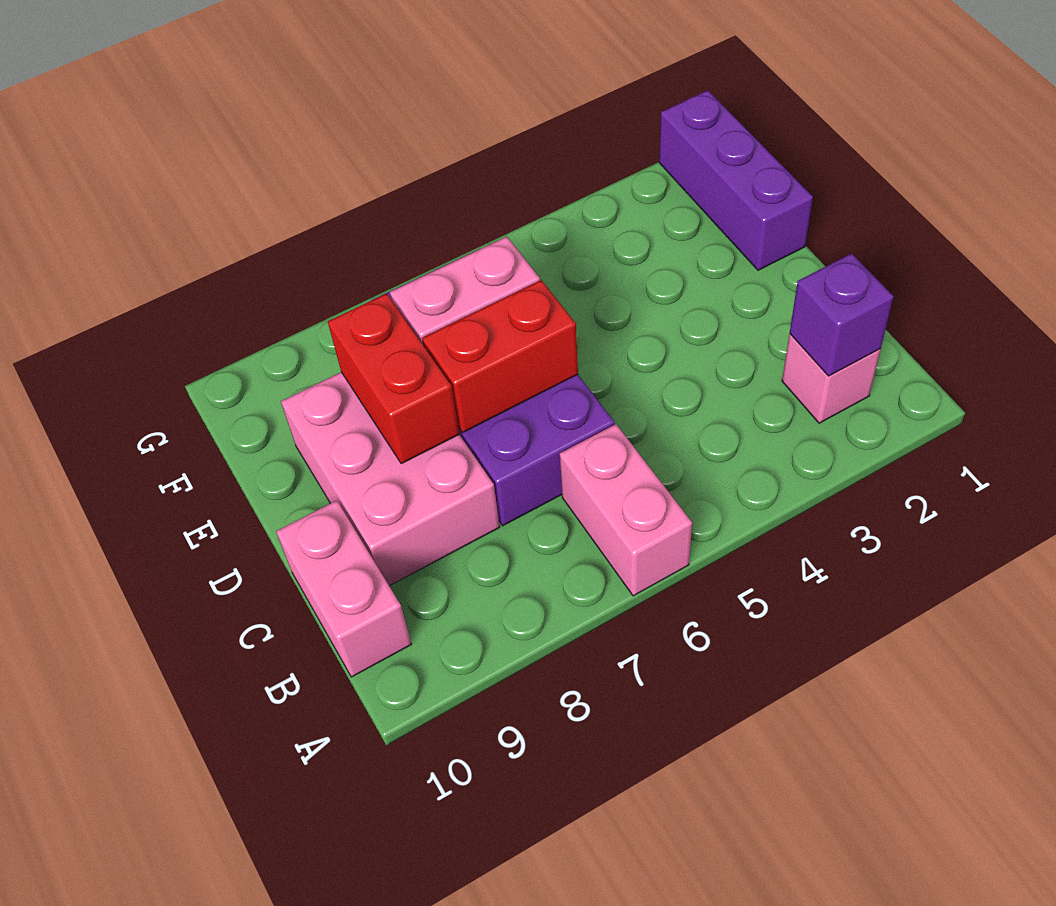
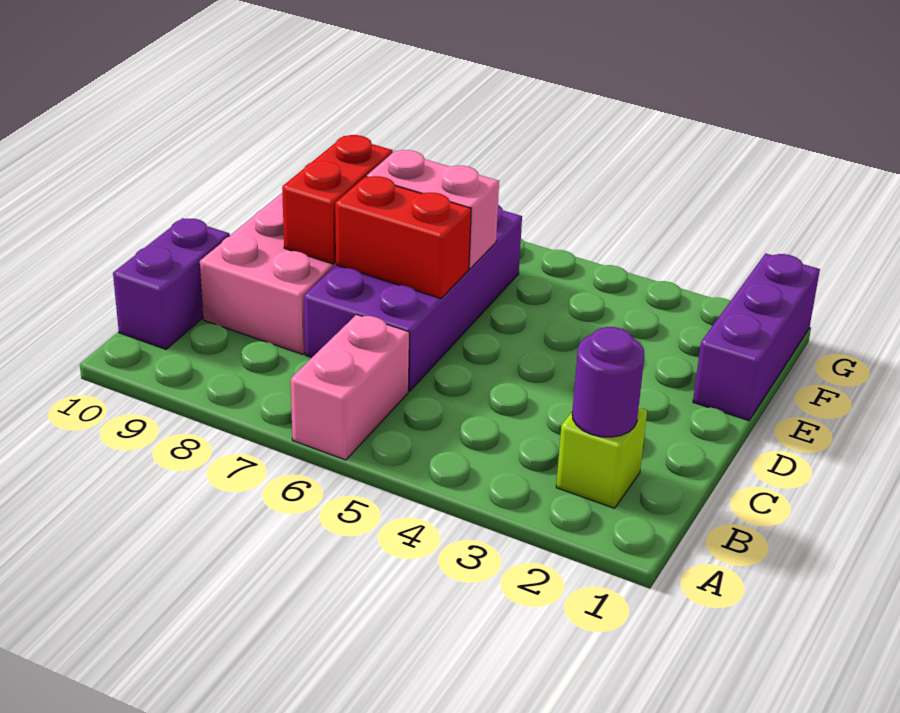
pink 1x1 brick [782,334,881,423] -> lime 1x1 brick [556,408,647,508]
purple 1x1 brick [790,253,894,376] -> purple 1x1 round brick [572,327,644,437]
pink 1x2 brick [276,500,411,677] -> purple 1x2 brick [113,218,230,349]

